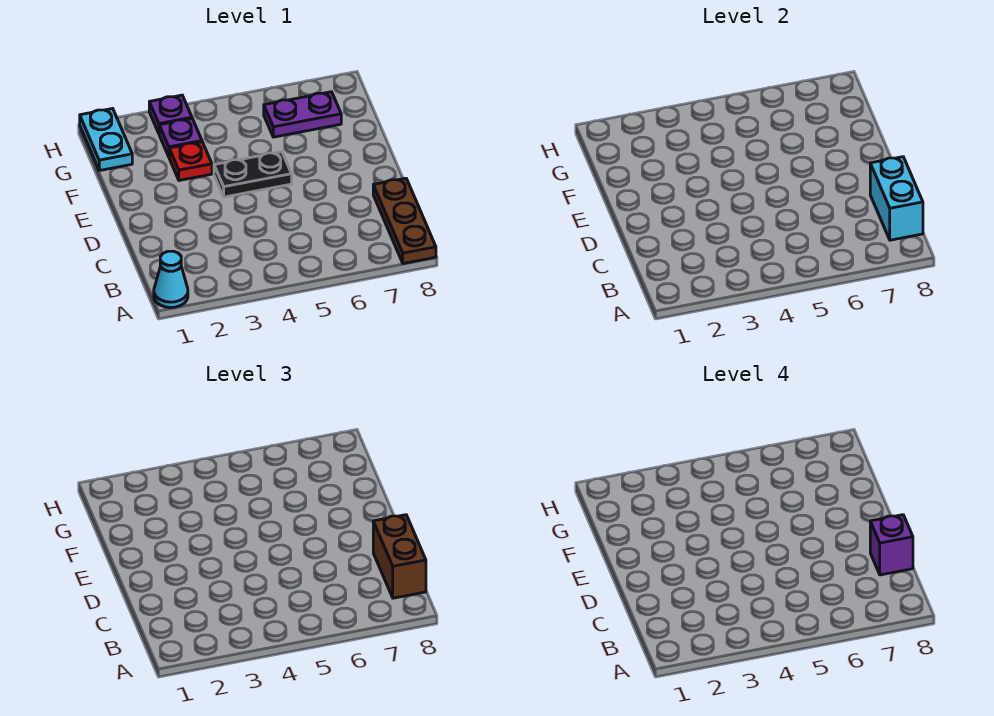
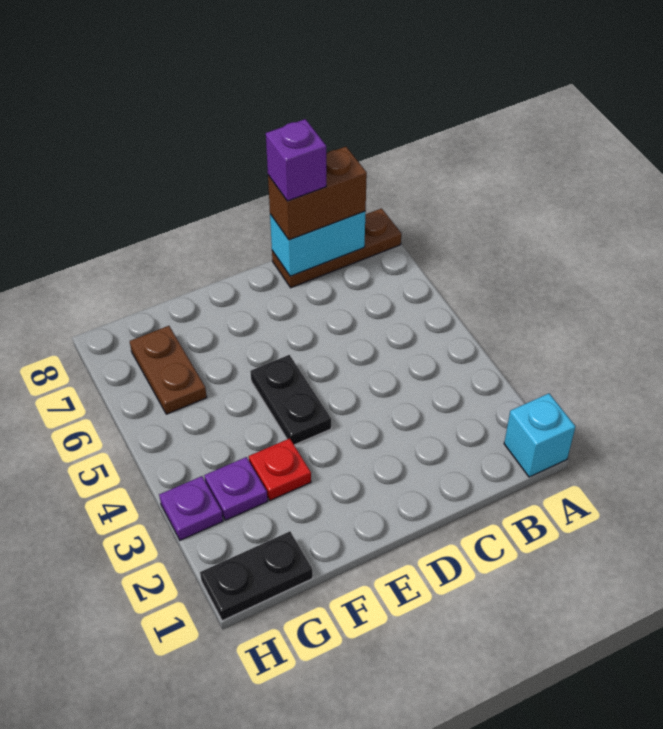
cyan 1x1 cone [154,251,188,308] -> cyan 1x1 brick [504,393,575,477]
cyan 1x2 plate [80,109,132,171] -> black 1x2 plate [200,531,313,621]
purple 1x2 plate [264,92,341,137] -> brown 1x2 plate [130,326,207,414]

